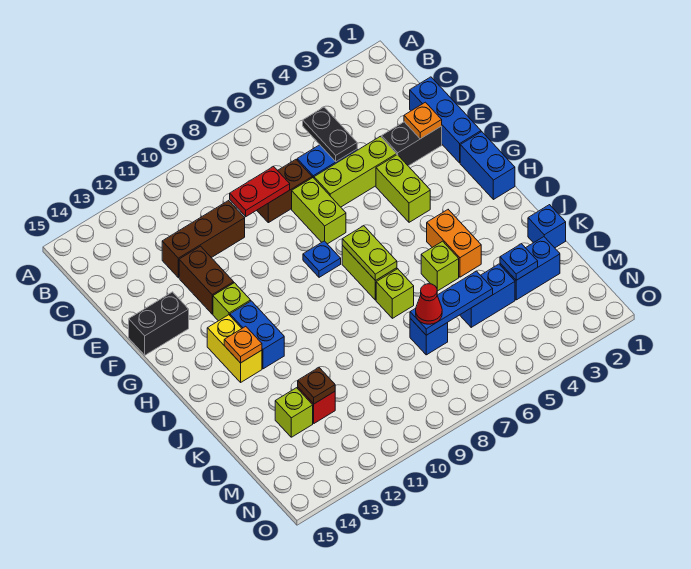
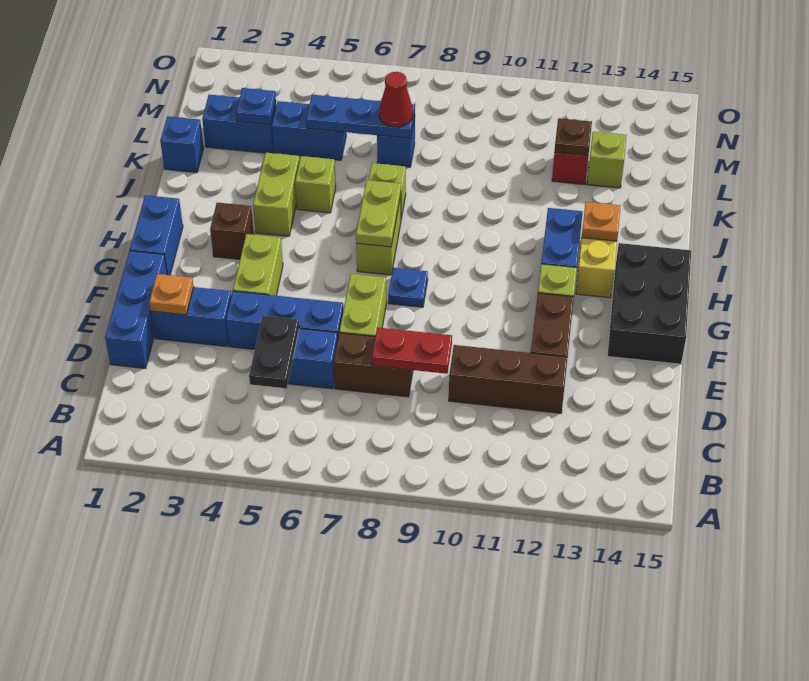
black 1x2 brick [382,122,442,166] -> blue 1x2 brick [151,287,231,346]
lime 1x3 brick [314,136,397,207] -> blue 1x3 brick [226,291,343,349]
black 1x2 brick [129,292,189,355] -> black 2x3 brick [607,243,691,364]
none -> brown 1x1 brick [210,203,254,259]
orange 1x2 brick [427,210,481,277] -> lime 1x2 brick [253,153,299,236]

